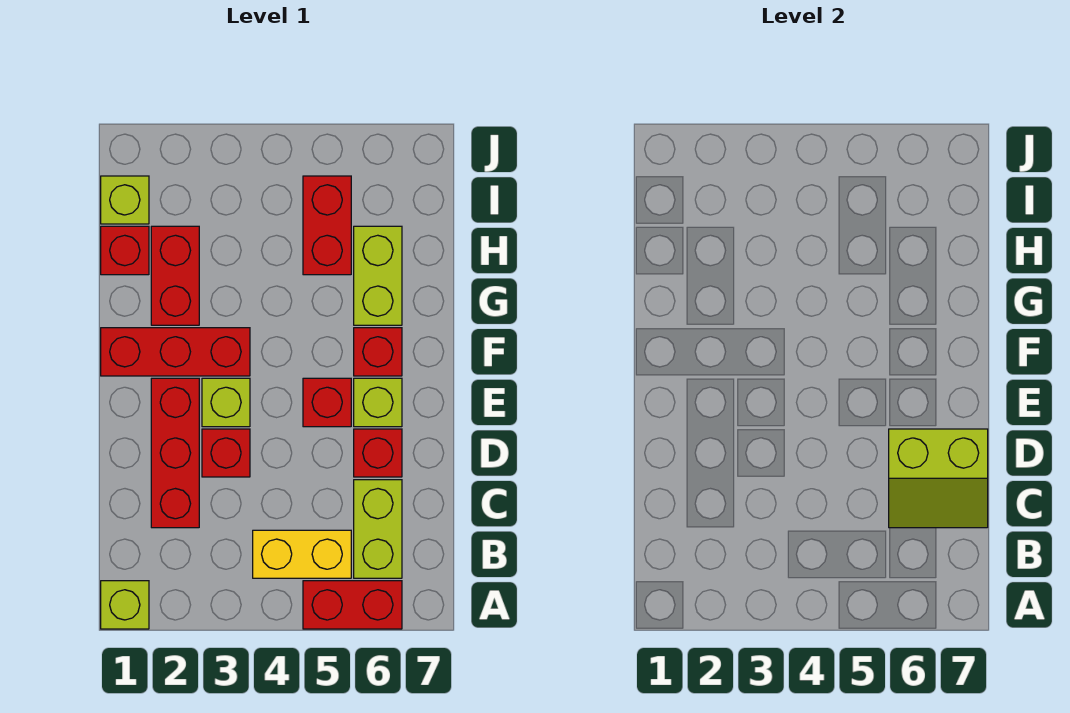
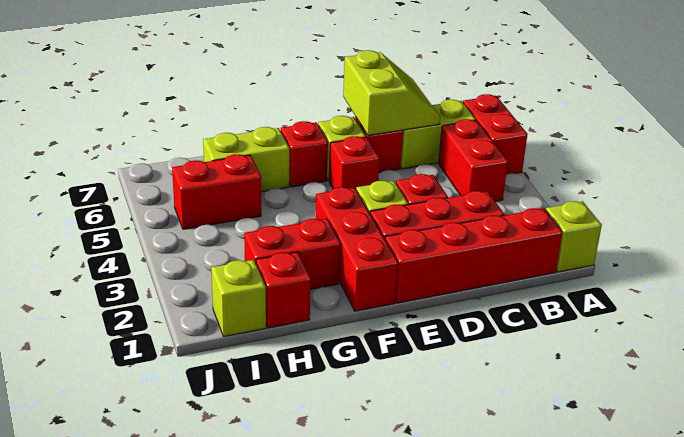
none -> red 1x4 brick [385,208,563,303]
yellow 1x2 brick [253,530,351,578] -> red 1x2 brick [439,119,508,202]

